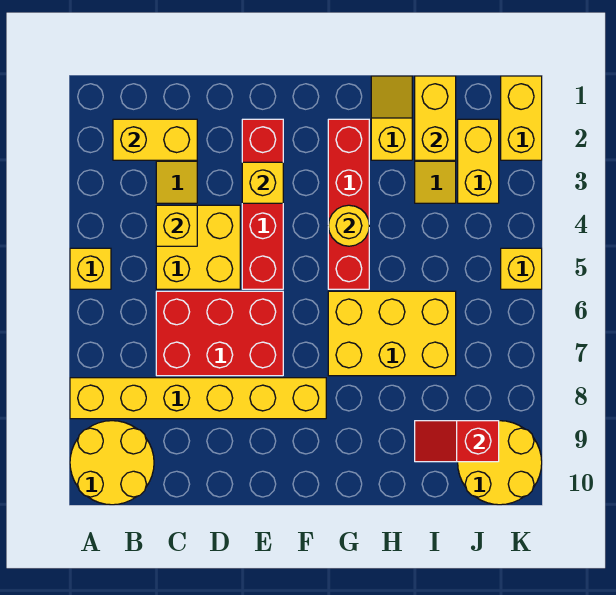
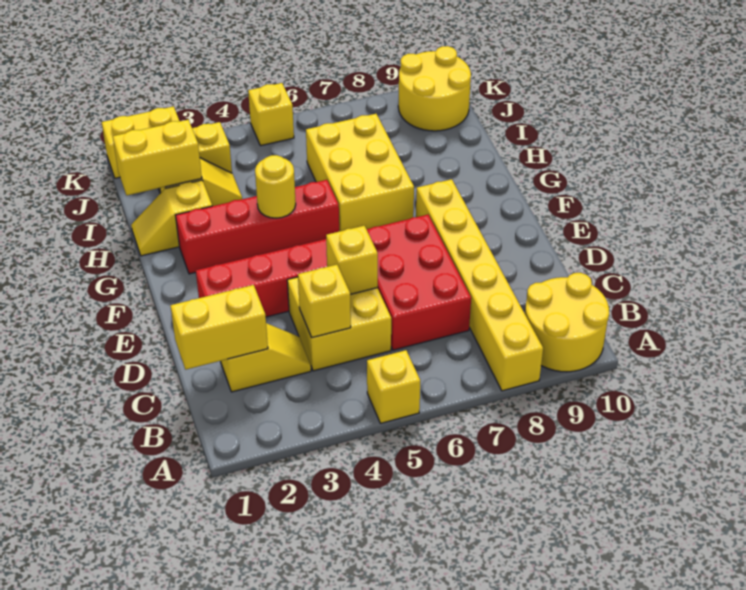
yellow 1x2 brick [113,119,197,160] -> yellow 1x2 brick turned to [170,285,268,370]
yellow 1x1 brick [242,162,283,203] -> yellow 1x1 brick moved to [326,226,378,294]
red 1x2 slope [415,421,499,462] -> none

